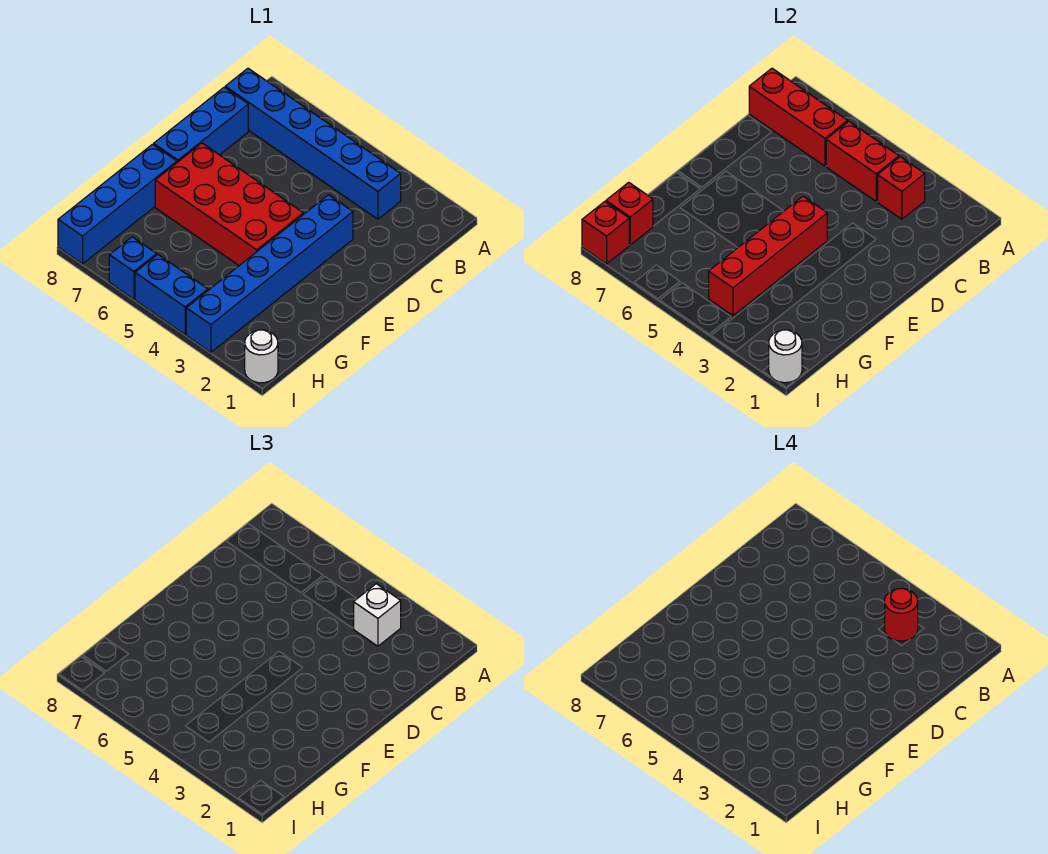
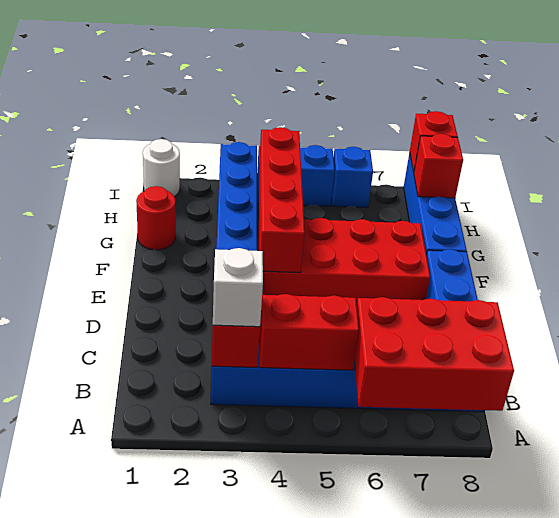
red 1x1 round brick [885,589,918,641] -> red 1x1 round brick moved to [136,186,176,250]
red 1x3 brick [749,68,848,166] -> red 2x3 brick [354,297,514,411]
white 1x1 round brick [769,330,802,383] -> none

